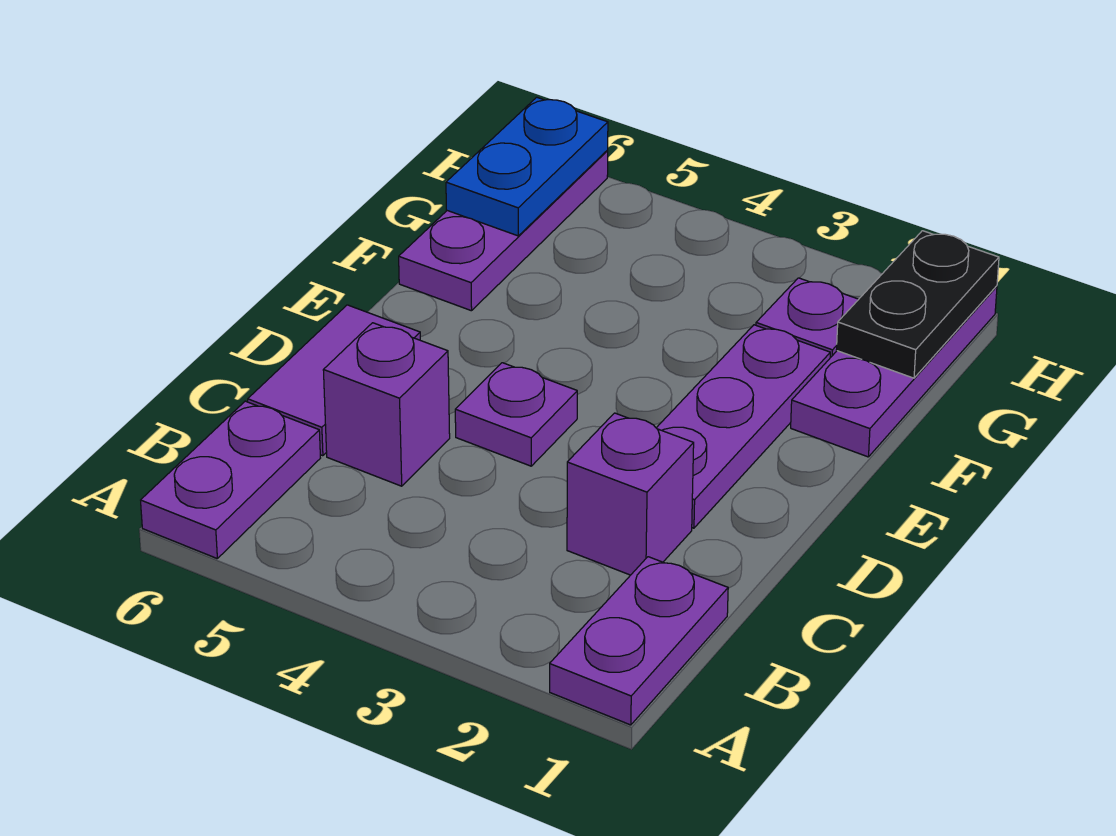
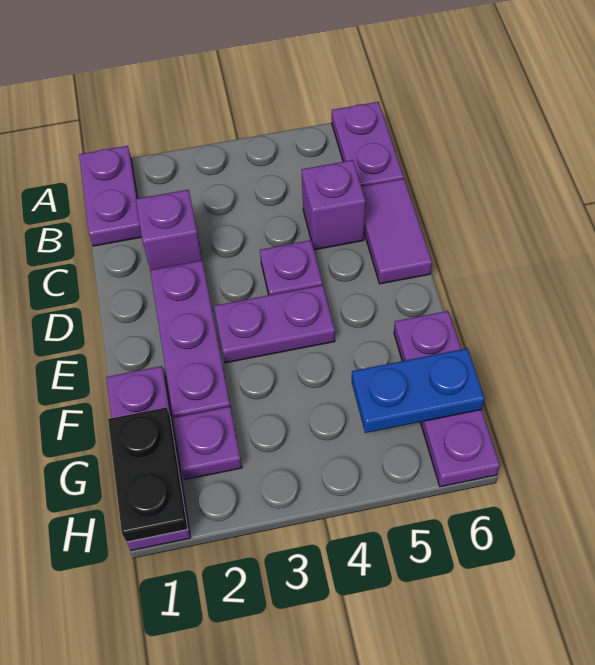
none -> purple 1x2 plate [214,285,335,363]
blue 1x2 plate [446,97,608,236] -> blue 1x2 plate turned to [352,348,485,433]

